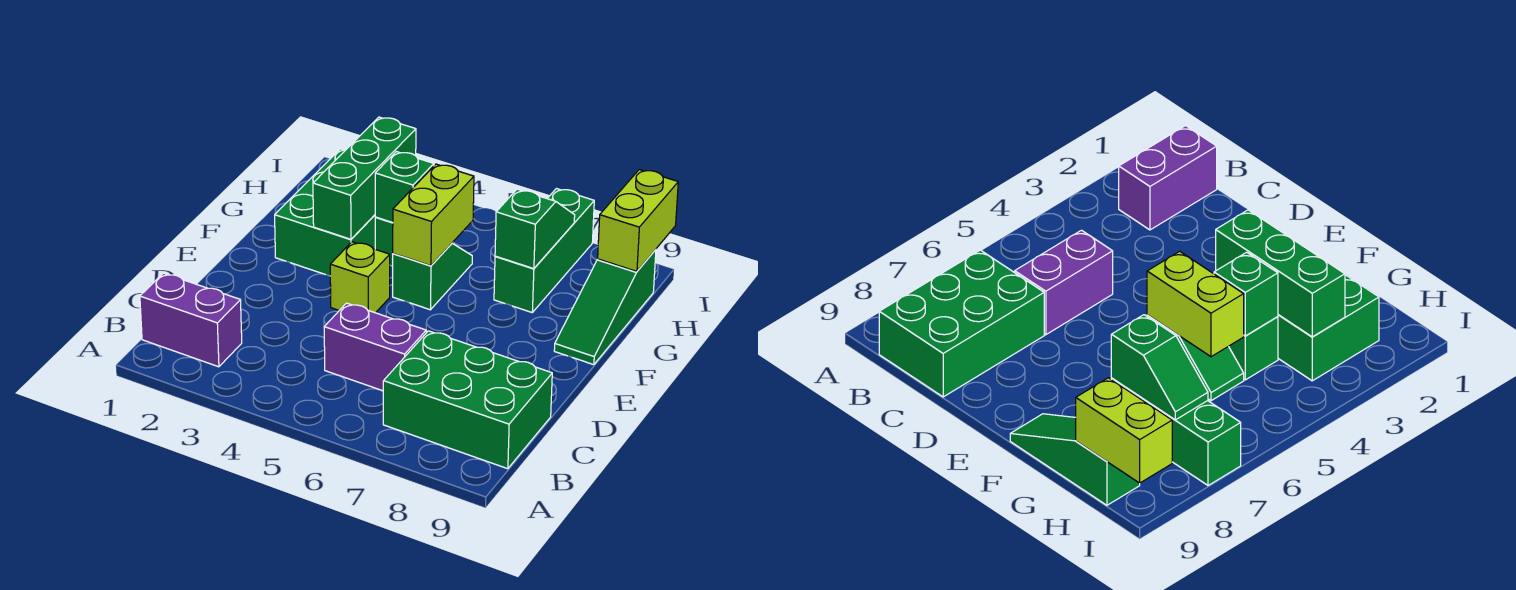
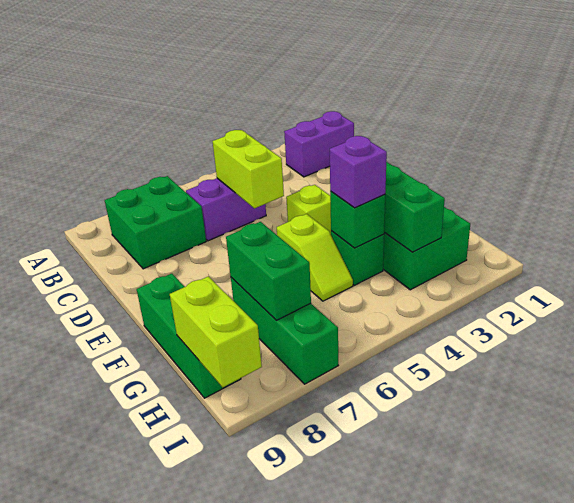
green 2x3 brick [383,331,552,469] -> green 2x2 brick [105,176,206,269]
green 1x2 slope [393,243,472,310] -> lime 1x2 slope [277,214,353,301]
lime 1x2 brick [393,164,474,266] -> lime 1x2 brick moved to [213,130,284,208]
green 1x3 slope [554,250,656,365] -> green 1x3 brick [137,274,241,398]
none -> purple 1x1 brick [330,136,387,208]
green 1x2 slope [495,189,575,269] -> green 1x2 brick [226,222,311,320]

